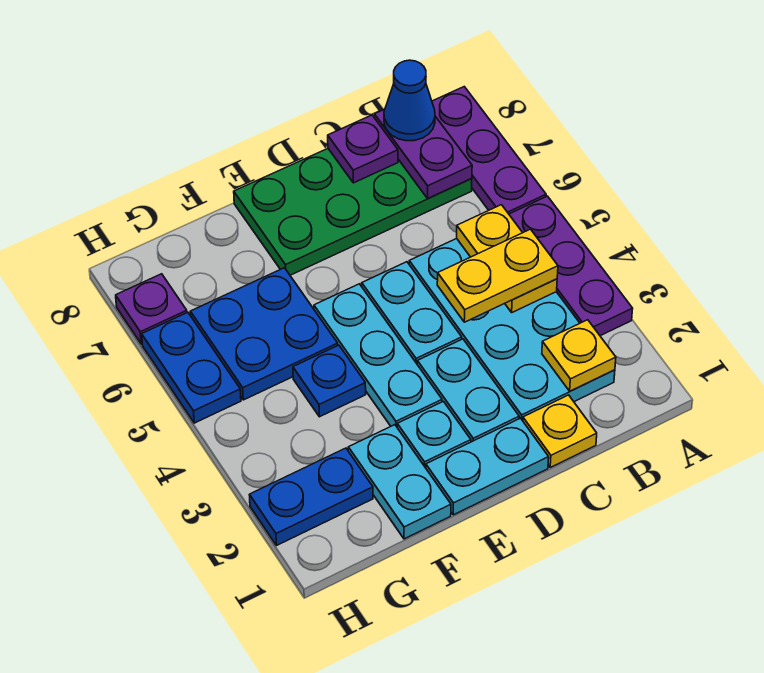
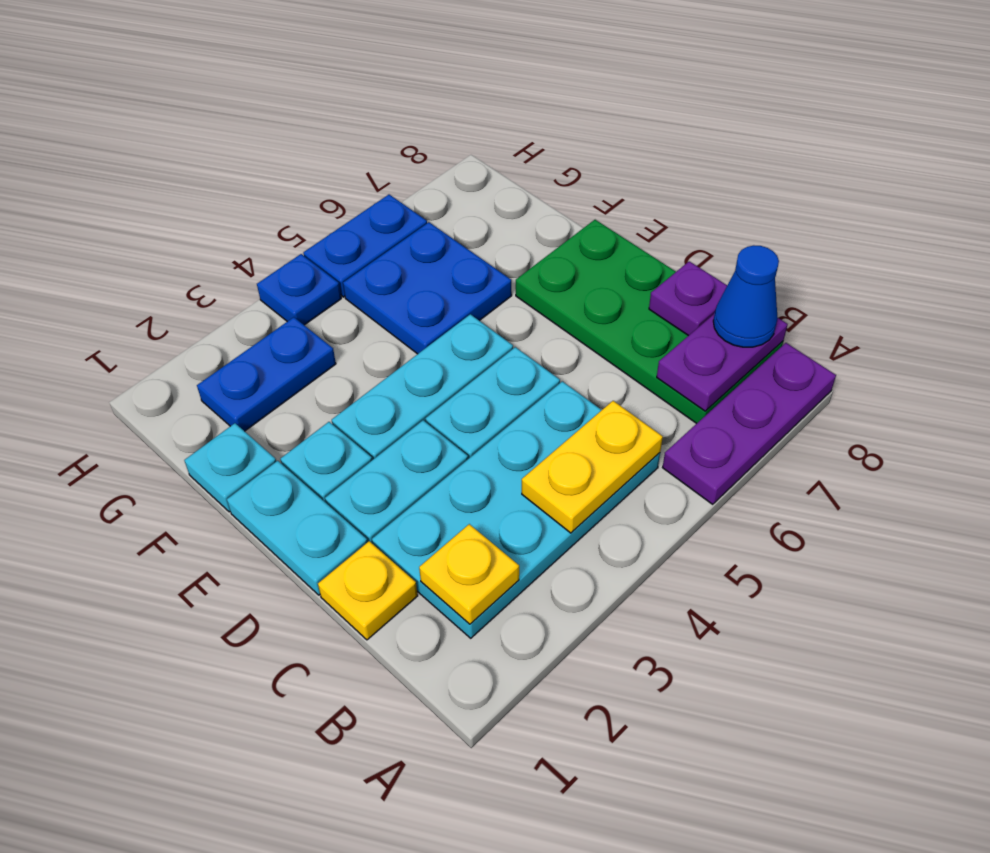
purple 1x3 plate [509,196,633,336] -> none
yellow 1x2 plate [437,229,558,322] -> none
cyan 1x2 plate [348,425,451,539] -> cyan 1x1 plate [184,423,276,512]
blue 1x1 plate [293,345,366,417] -> blue 1x1 plate moved to [257,254,341,325]
blue 1x2 plate [250,448,373,546] -> blue 1x2 plate turned to [197,317,336,431]
purple 1x1 plate [116,274,187,344] -> none

